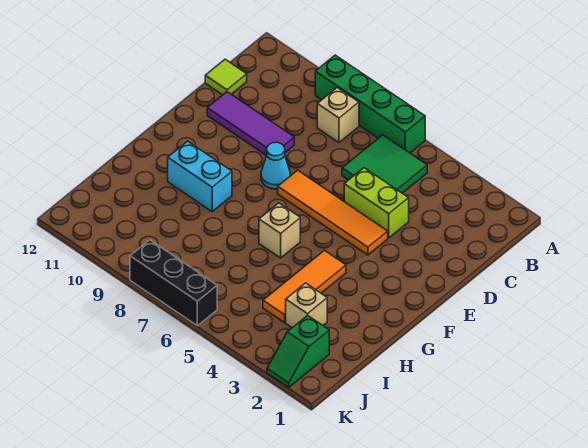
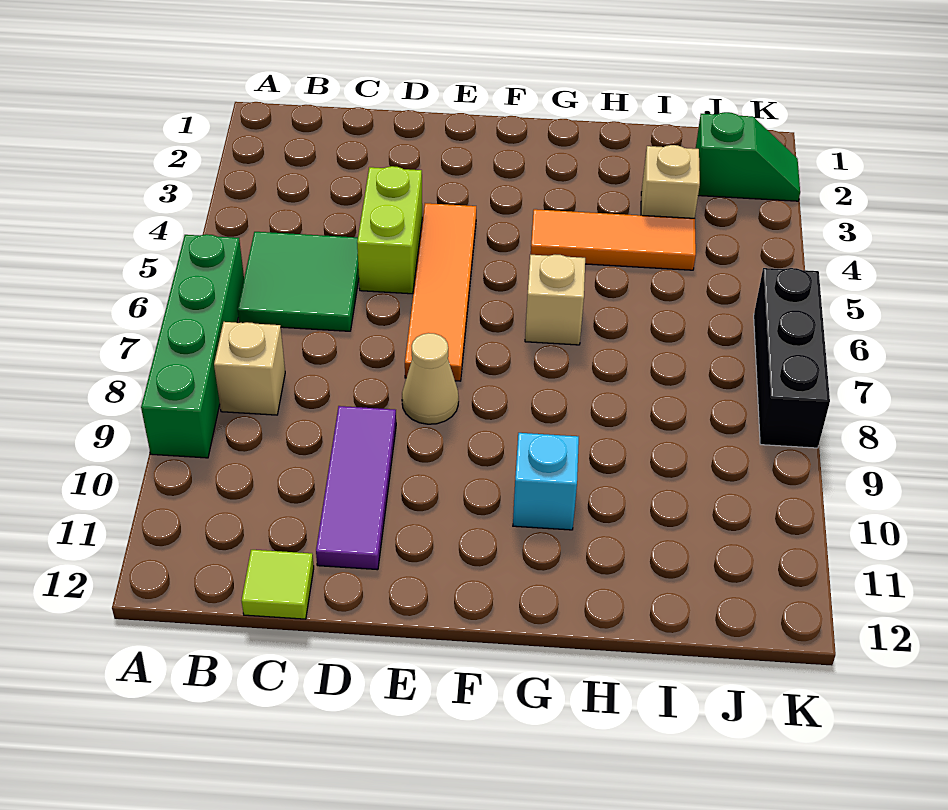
cyan 1x1 cone [261,142,290,189] -> tan 1x1 cone [402,333,459,424]
cyan 1x2 brick [168,141,232,212] -> cyan 1x1 brick [513,433,579,530]

